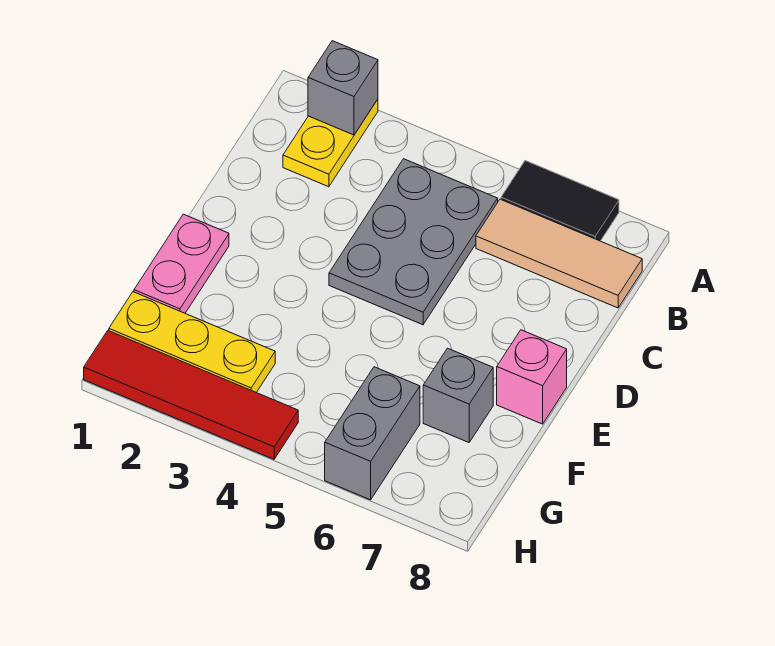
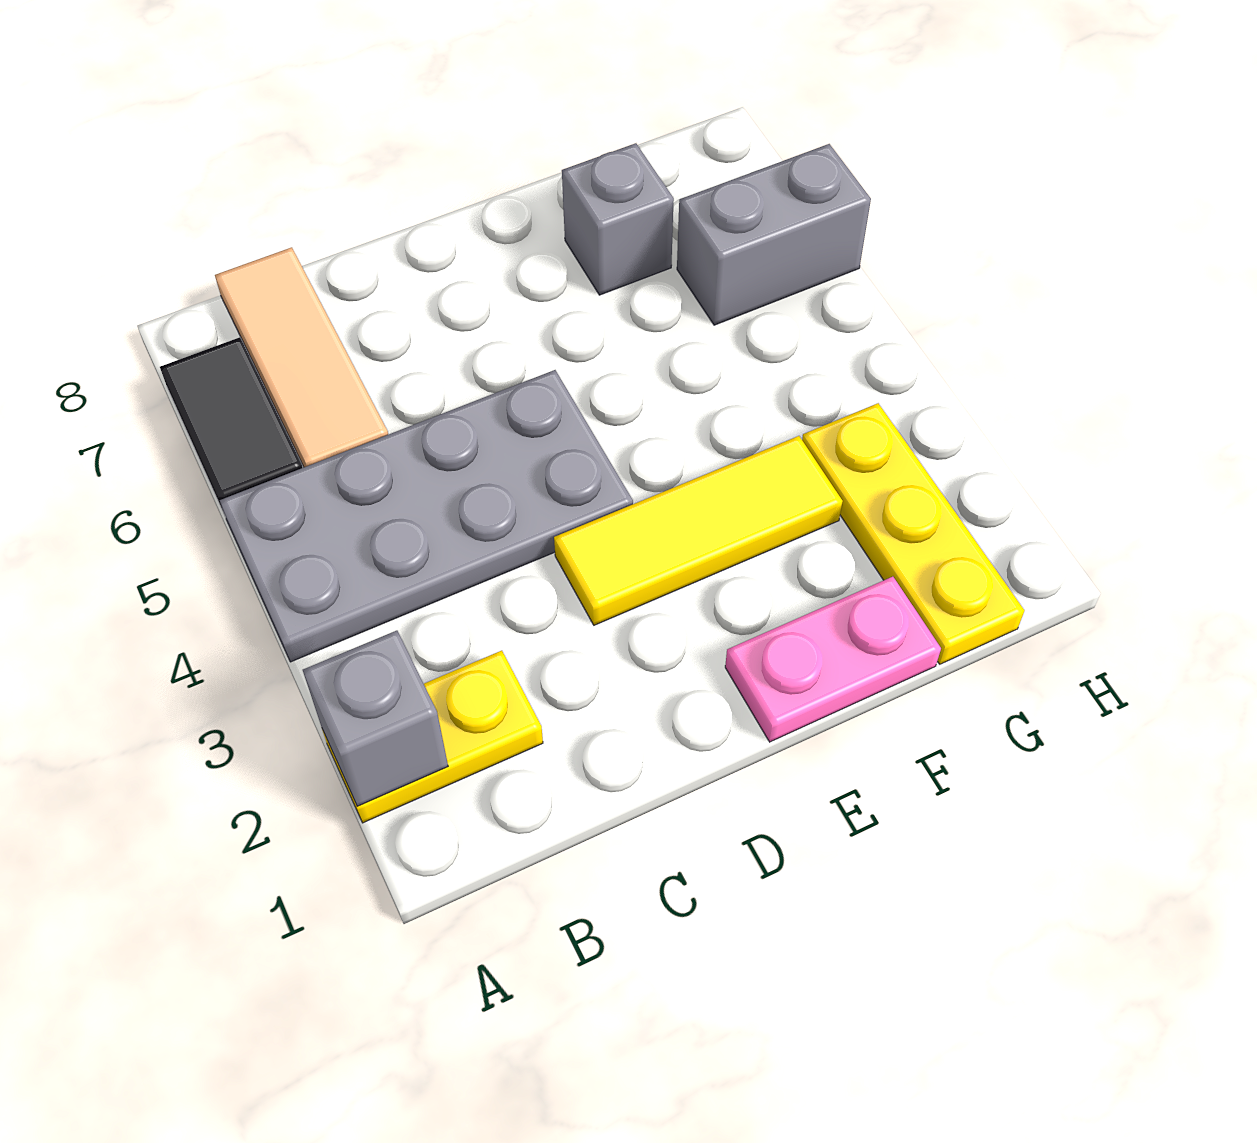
grey 2x3 plate [329,159,498,325] -> grey 2x4 plate [220,370,633,662]
none -> yellow 1x3 tile [554,436,843,625]
pink 1x1 brick [497,330,567,424] -> none
red 1x4 tile [84,331,298,459] -> none

